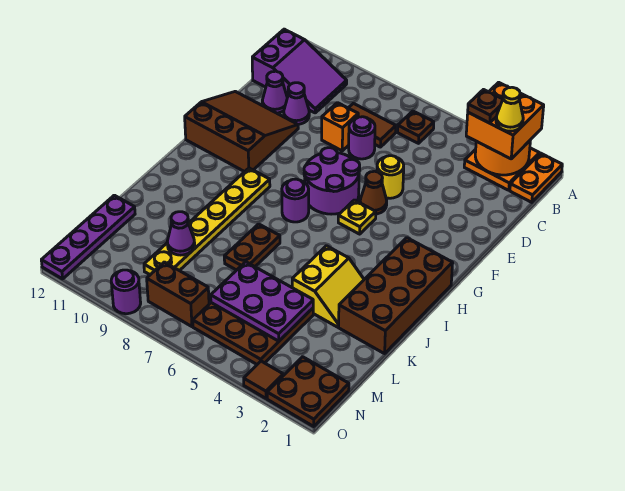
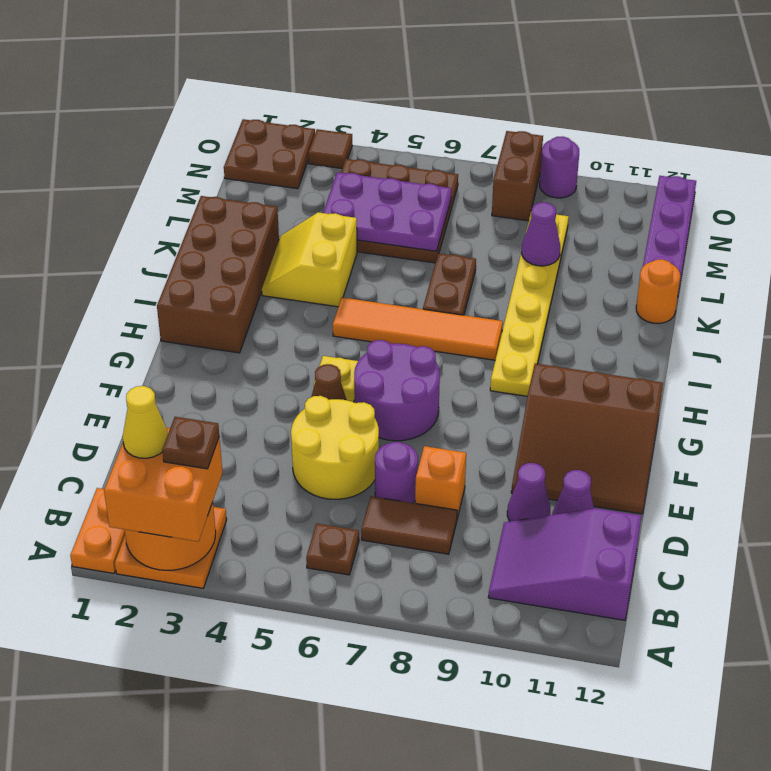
yellow 1x1 round brick [377,156,404,198] -> yellow 2x2 round brick [291,396,379,499]
purple 1x1 round brick [282,179,309,222] -> none
none -> orange 1x4 tile [333,298,503,360]
none -> orange 1x1 round brick [636,259,680,323]
brown 1x2 brick [147,262,209,327] -> brown 1x2 brick turned to [492,131,543,221]

